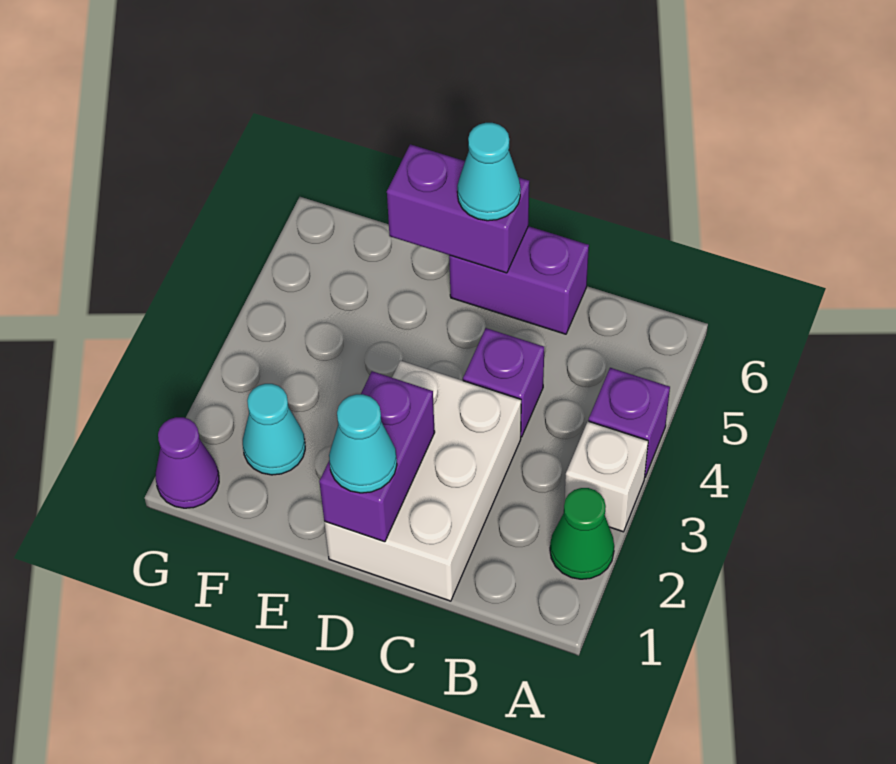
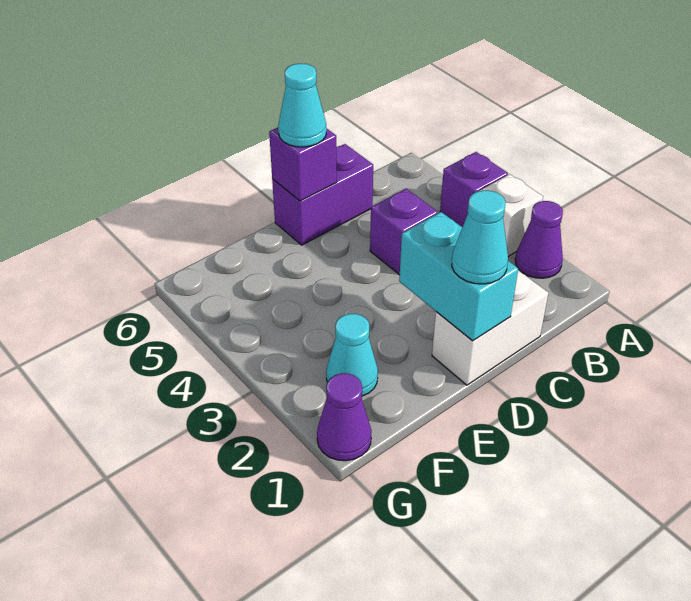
green 1x1 cone [550,488,614,579] -> purple 1x1 cone [515,201,563,278]
white 2x3 brick [324,360,521,601] -> white 1x2 brick [432,271,548,385]
purple 1x2 brick [319,371,435,542] -> cyan 1x2 brick [399,212,518,341]
purple 1x2 brick [387,144,529,273] -> purple 1x1 brick [269,128,337,201]

